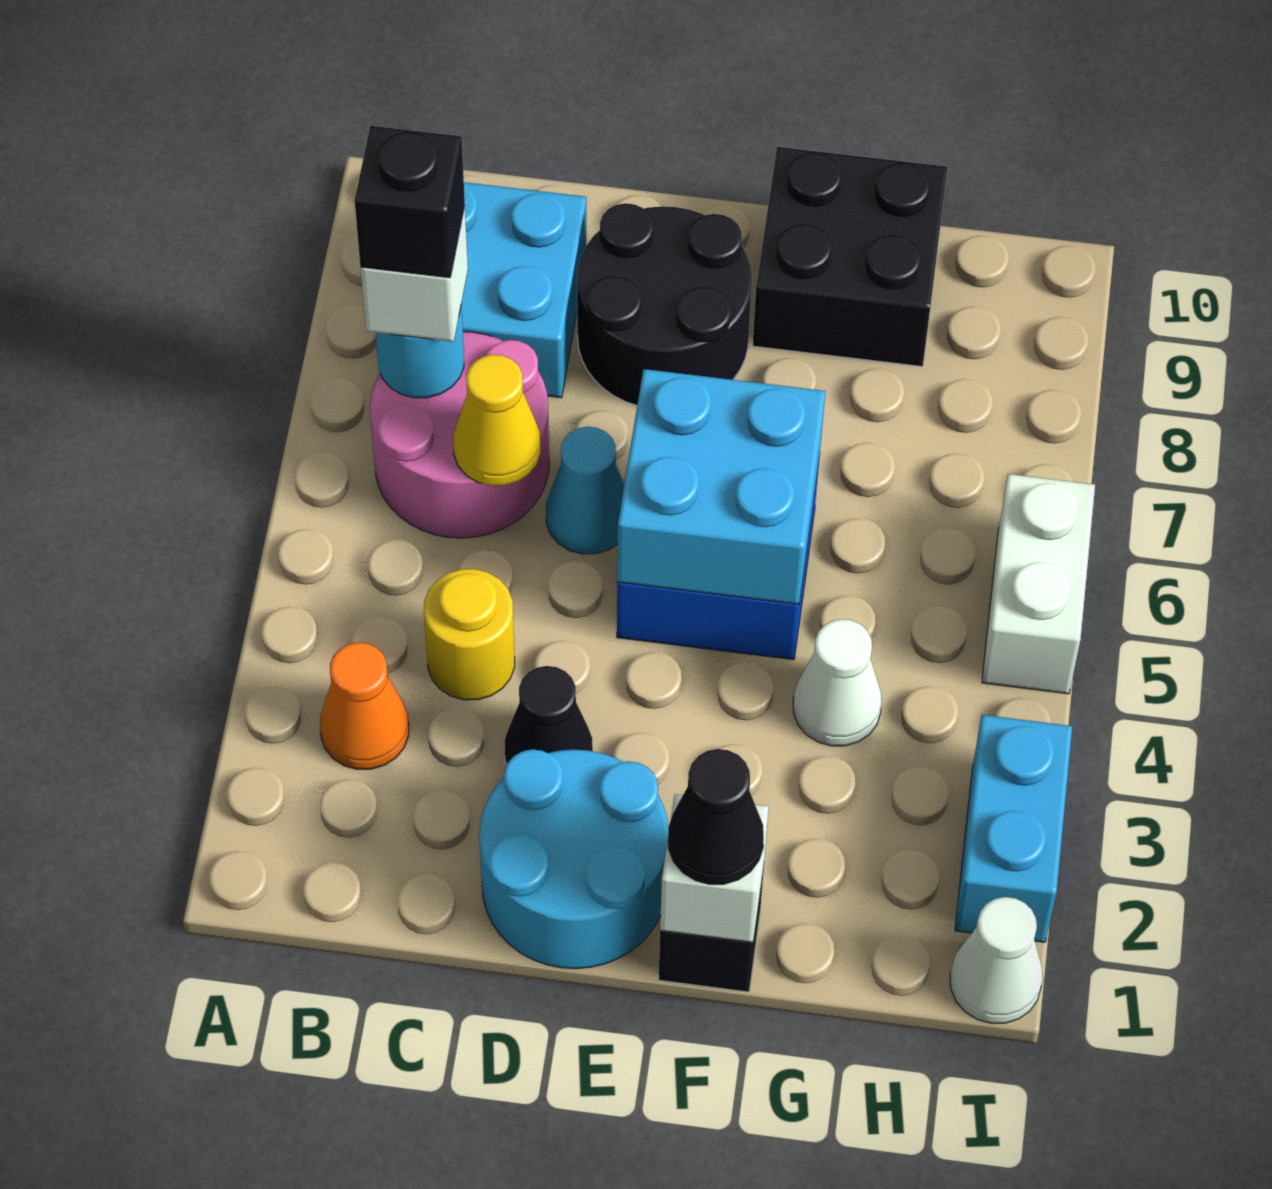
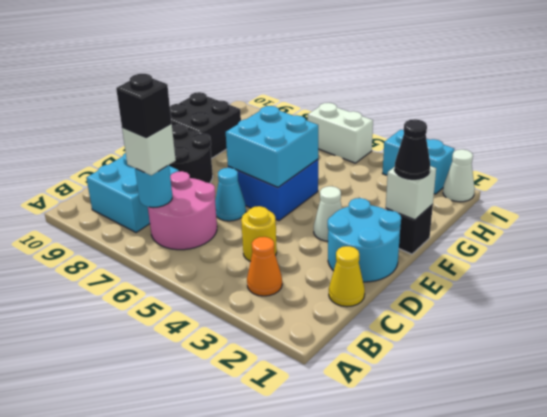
yellow 1x1 cone [453,354,541,486] -> yellow 1x1 cone moved to [329,246,365,307]
black 1x1 cone [505,666,593,765] -> none
white 1x1 cone [793,619,882,746] -> white 1x1 cone moved to [314,186,342,241]

